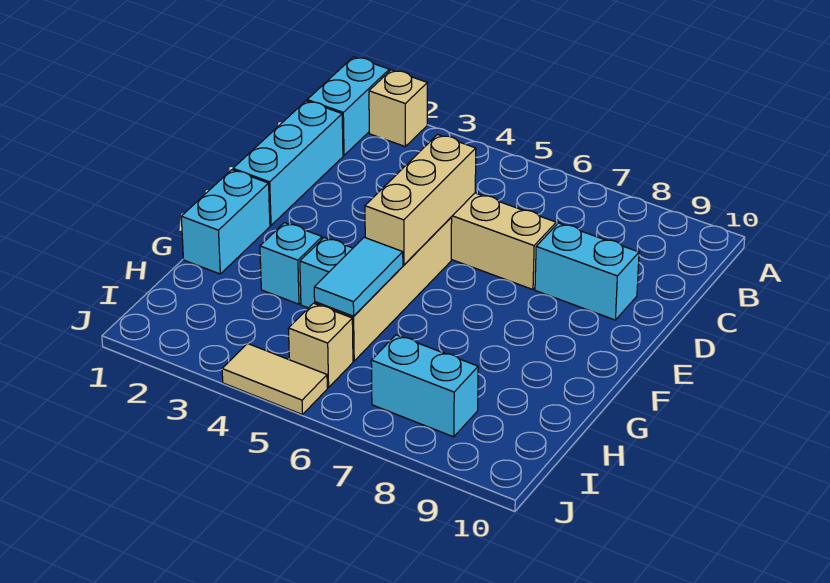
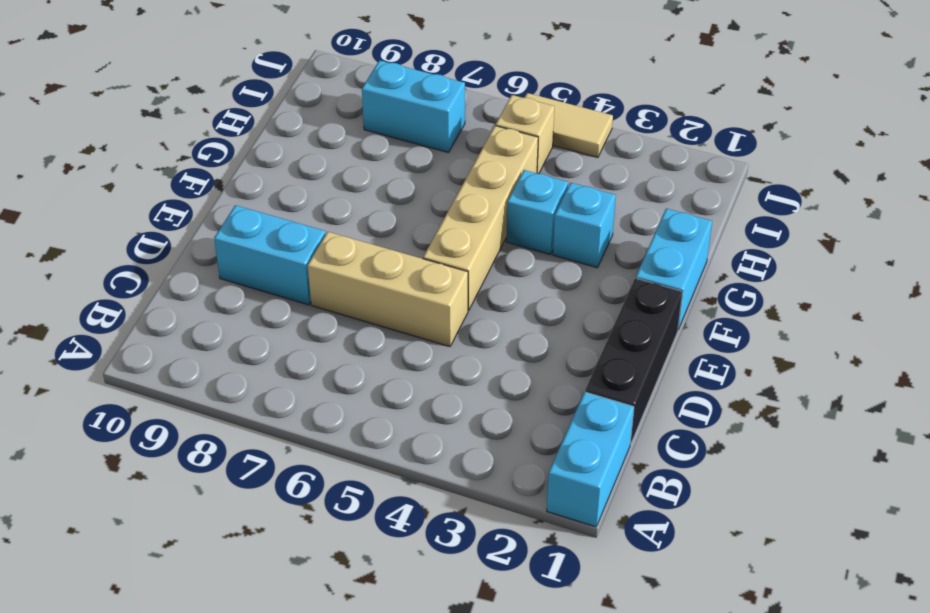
tan 1x1 brick [369,70,427,147] -> none
cyan 1x3 brick [233,101,343,225] -> black 1x3 brick [585,278,682,444]
tan 1x3 brick [365,135,476,265] -> none
cyan 1x2 tile [314,237,403,316] -> none

